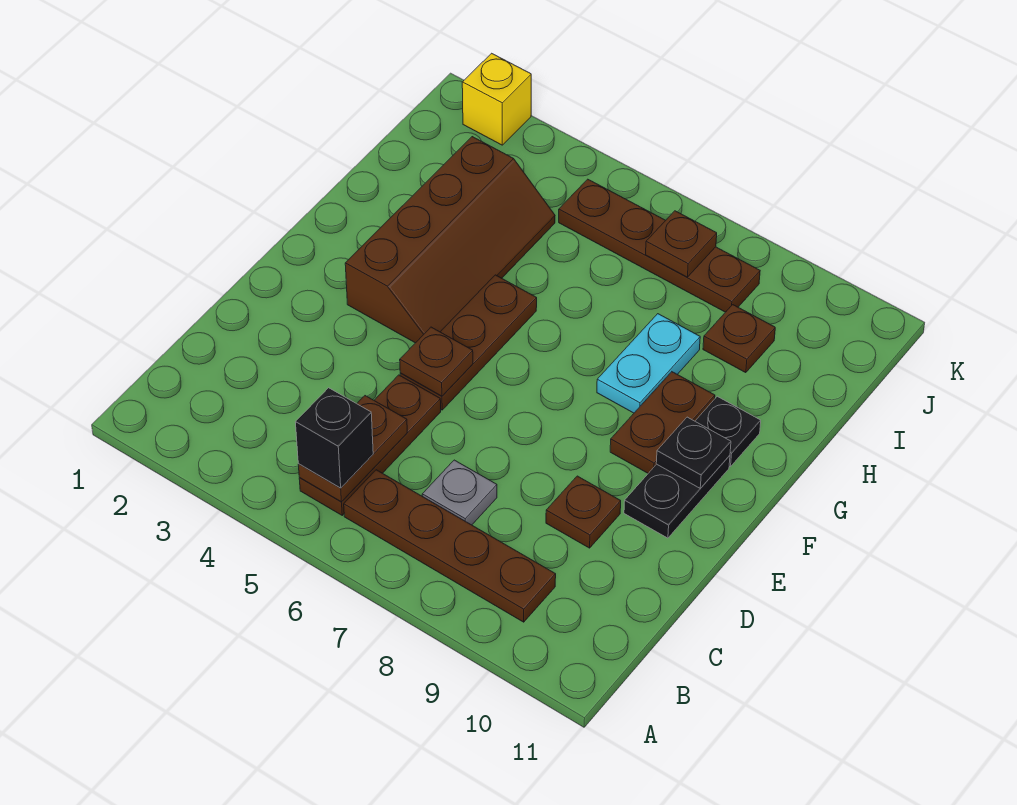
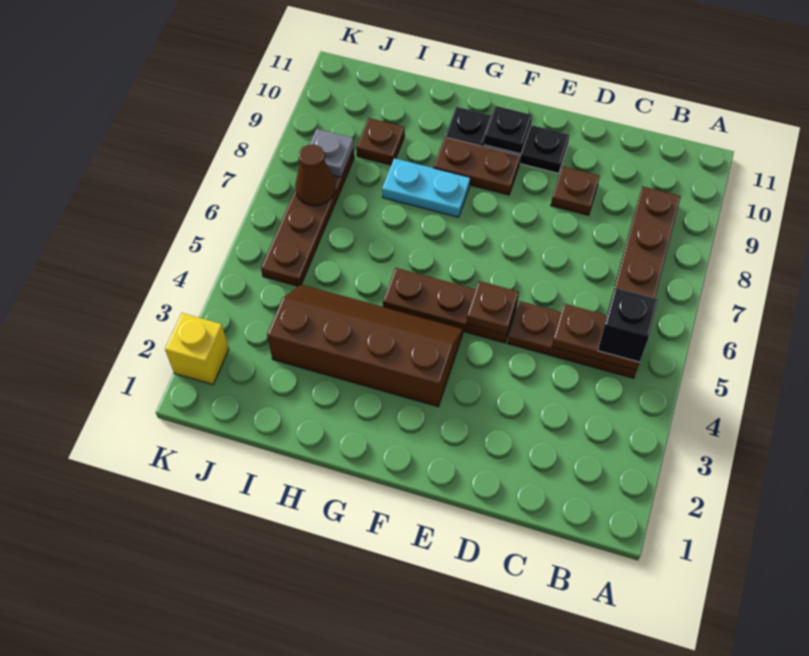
grey 1x1 plate [422,460,497,525] -> grey 1x1 plate moved to [309,129,354,177]
brown 1x1 plate [646,211,717,277] -> brown 1x1 cone [295,145,335,206]

